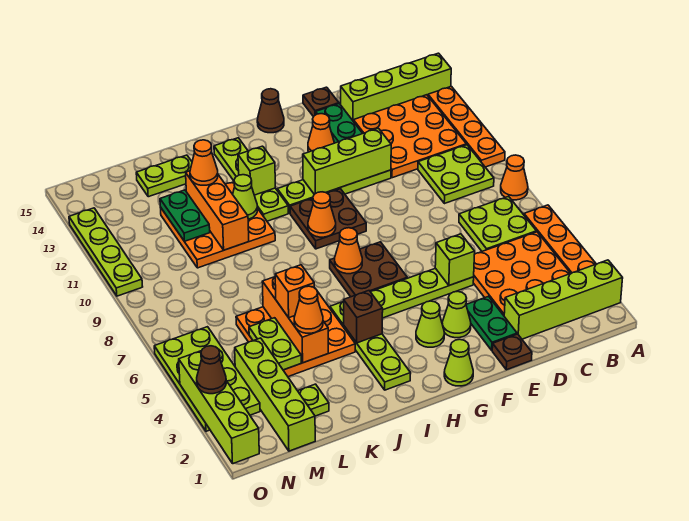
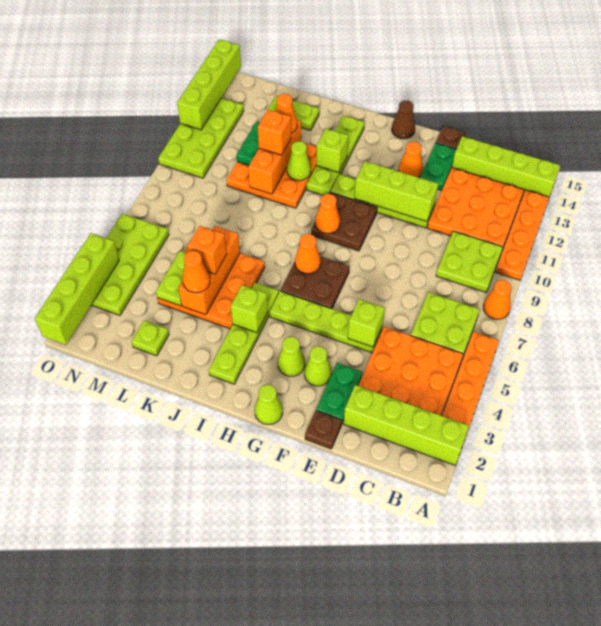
brown 1x1 brick [343,291,383,343] -> lime 1x1 brick [231,285,268,333]
none -> orange 1x1 brick [258,110,291,155]
lime 1x4 brick [235,338,315,451] -> lime 1x4 brick moved to [177,39,241,130]
brown 1x1 cone [197,346,226,394] -> none
lime 1x4 plate [69,208,143,296] -> lime 2x4 plate [158,98,244,178]

